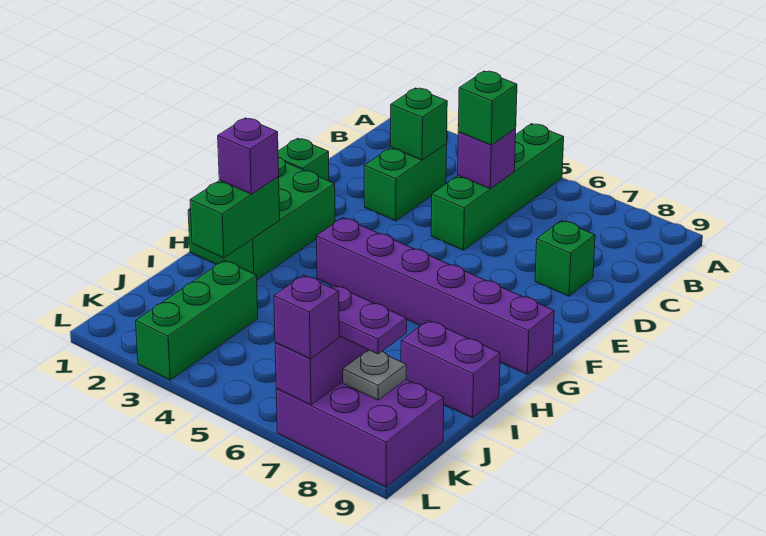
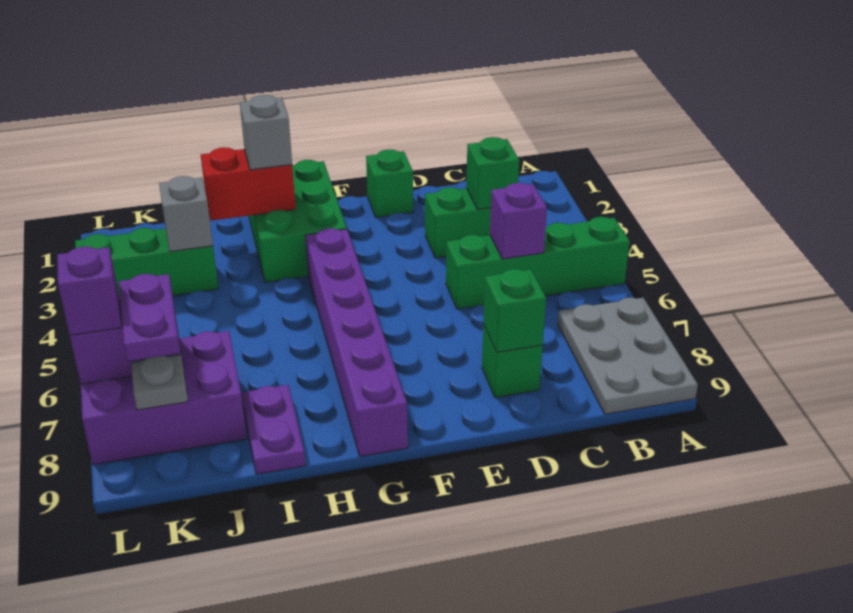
none -> grey 2x3 plate [558,298,698,414]
green 1x1 brick [458,71,517,145] -> green 1x1 brick moved to [484,269,546,352]
green 2x3 brick [188,157,335,280] -> green 2x3 brick turned to [249,160,347,282]
green 1x2 brick [190,177,280,258] -> red 1x2 brick [201,147,296,221]
purple 1x1 brick [218,118,279,194] -> grey 1x1 brick [240,95,292,170]
purple 1x2 brick [401,320,500,418] -> purple 1x2 plate [242,385,306,474]
none -> grey 1x1 brick [159,176,213,252]
purple 2x3 brick [276,380,444,487] -> purple 2x3 brick turned to [81,331,247,465]

